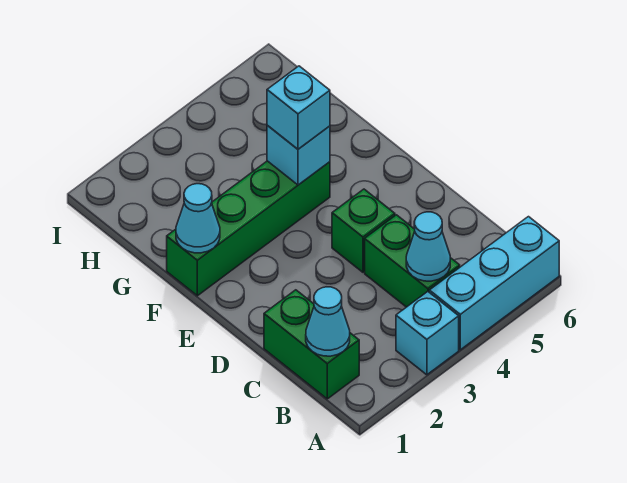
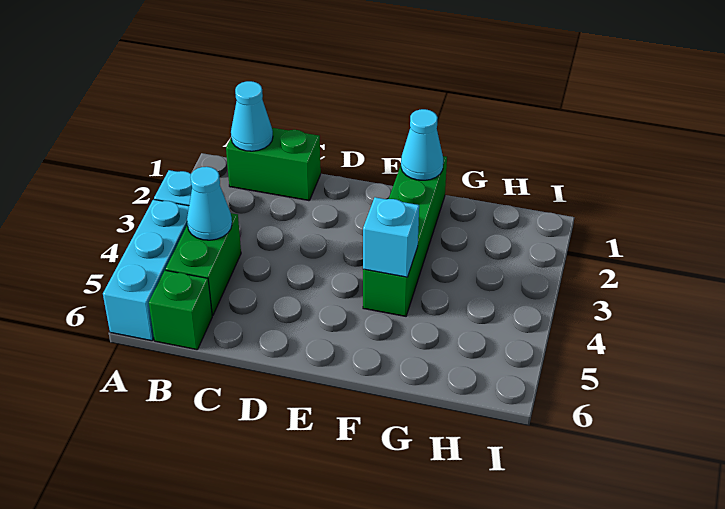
green 1x2 brick [365,215,460,307] -> green 1x2 brick turned to [166,213,241,316]
green 1x1 brick [332,189,395,272] -> green 1x1 brick moved to [149,270,212,350]
cyan 1x1 brick [267,66,330,149] -> none

